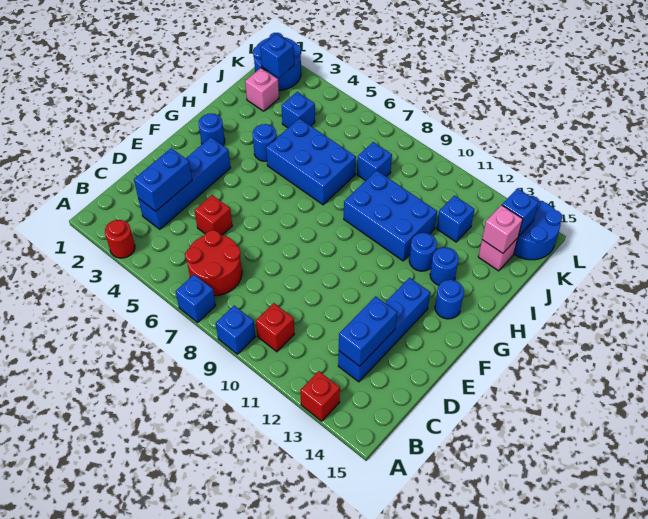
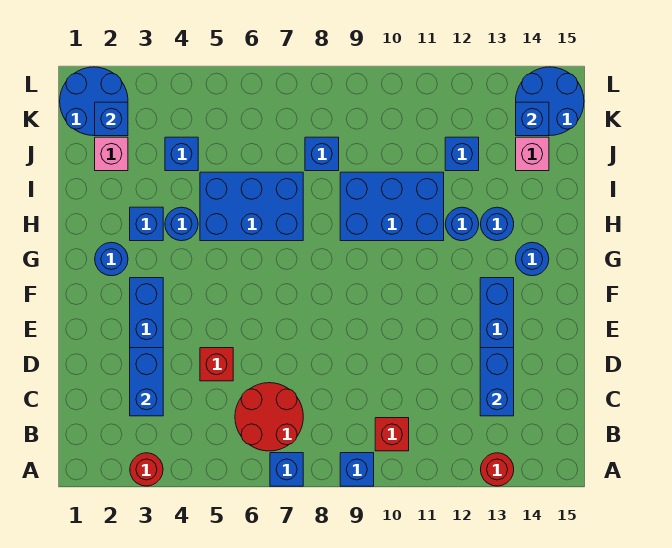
red 1x1 brick [300,371,340,421] -> red 1x1 round brick [481,453,514,486]
none -> blue 1x1 brick [130,207,163,241]
pink 1x1 brick [482,205,523,253] -> none

